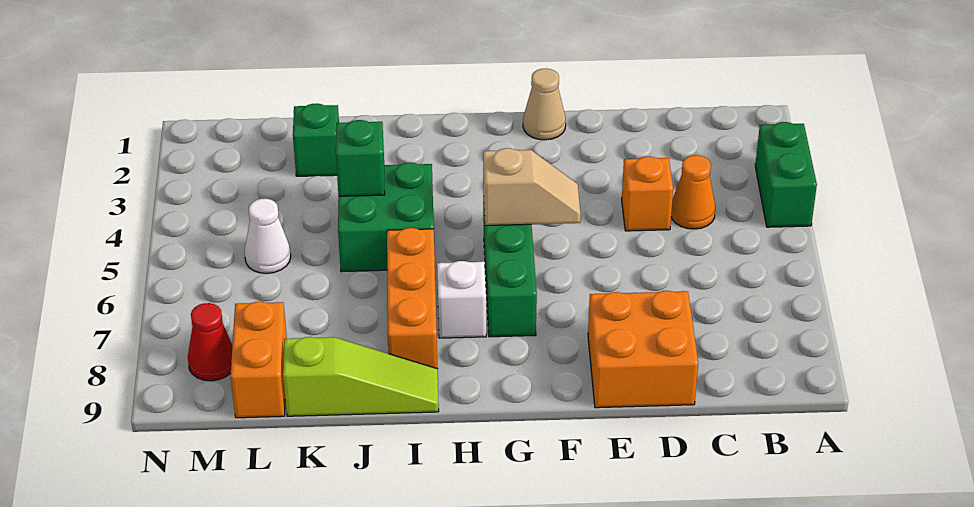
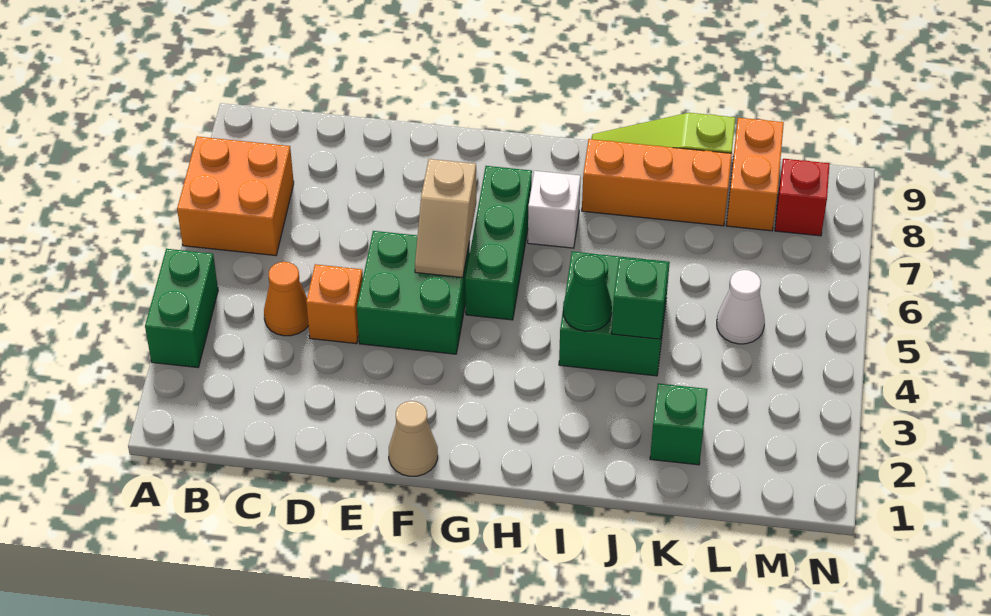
orange 2x2 brick [588,291,698,408] -> orange 2x2 brick moved to [177,136,294,256]
none -> green 2x2 brick [357,231,470,354]
tan 1x2 slope [483,148,581,226] -> tan 1x2 slope turned to [415,159,476,278]
none -> green 1x1 cone [563,255,612,331]
orange 1x3 brick [387,228,438,369] -> orange 1x3 brick turned to [582,139,732,226]
red 1x1 cone [188,303,232,381] -> red 1x1 brick [775,159,830,236]

